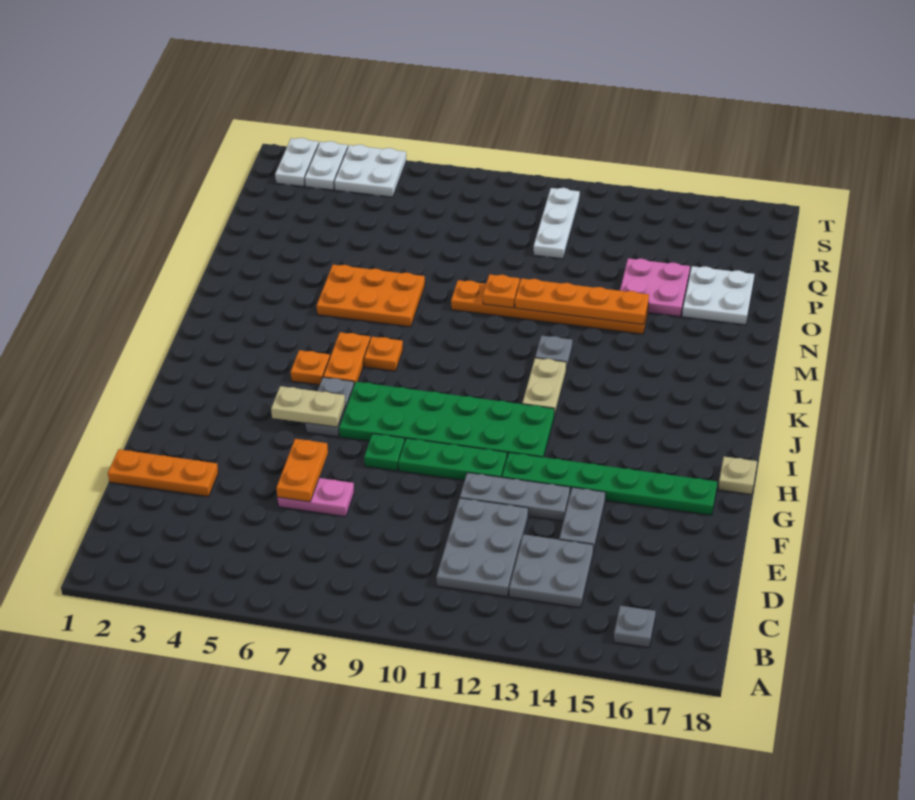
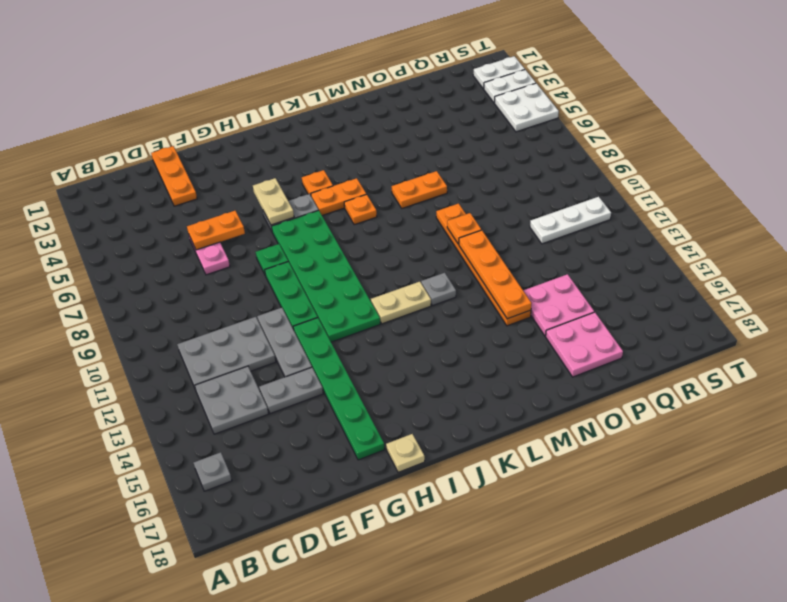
orange 2x3 plate [317,265,425,327] -> orange 1x2 plate [392,171,447,208]
white 2x2 plate [682,266,754,325] -> pink 2x2 plate [546,312,623,377]

